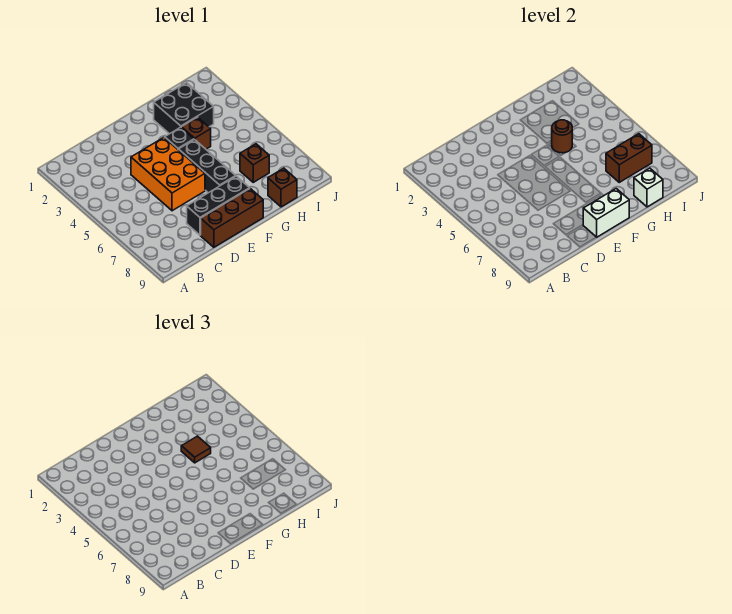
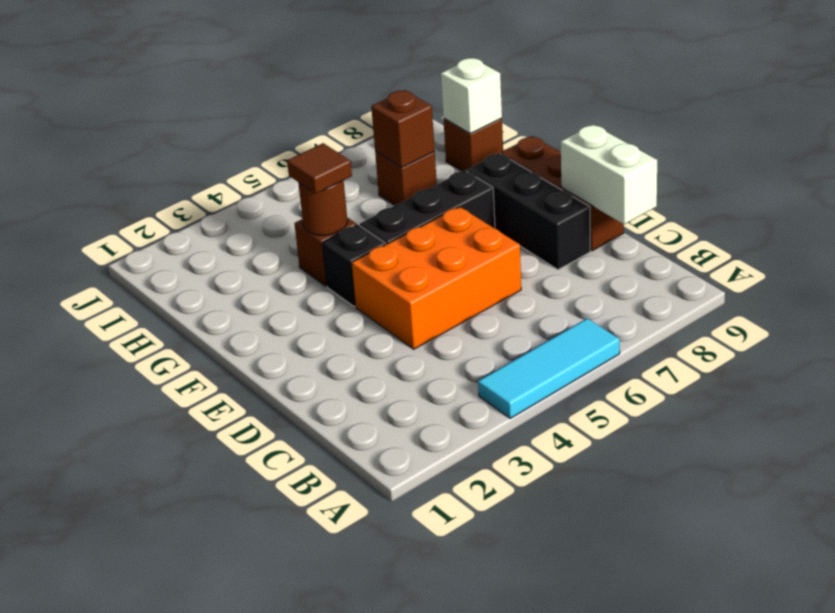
none -> cyan 1x3 tile [478,318,620,418]
white 1x2 brick [583,189,629,237] -> white 1x2 brick moved to [561,125,657,224]
black 2x2 brick [154,83,214,134] -> none
brown 1x2 brick [606,134,652,182] -> brown 1x1 brick [371,90,435,167]

